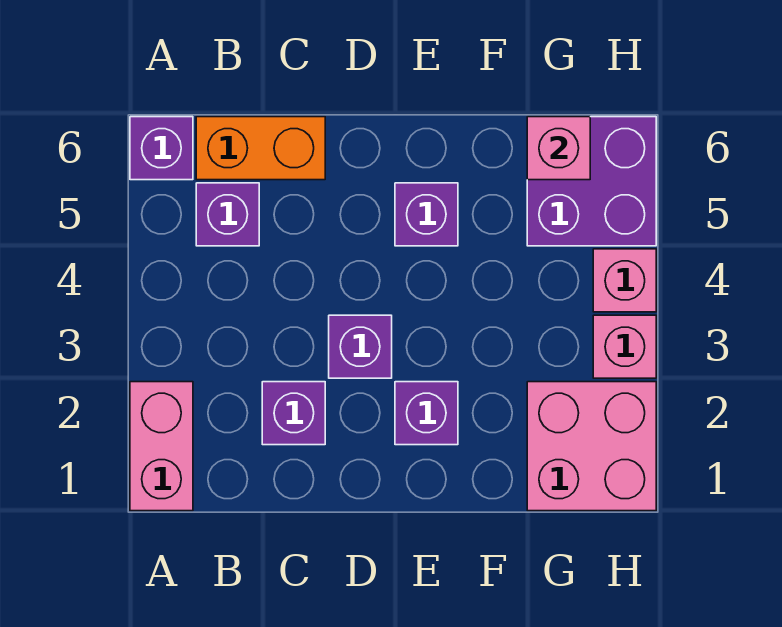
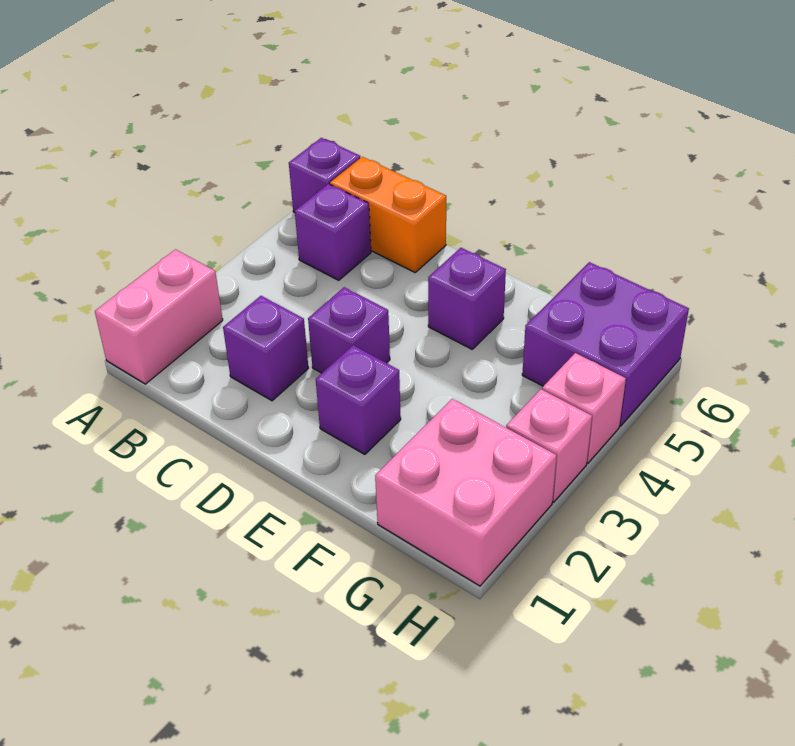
pink 1x1 brick [527,117,590,180] -> none

